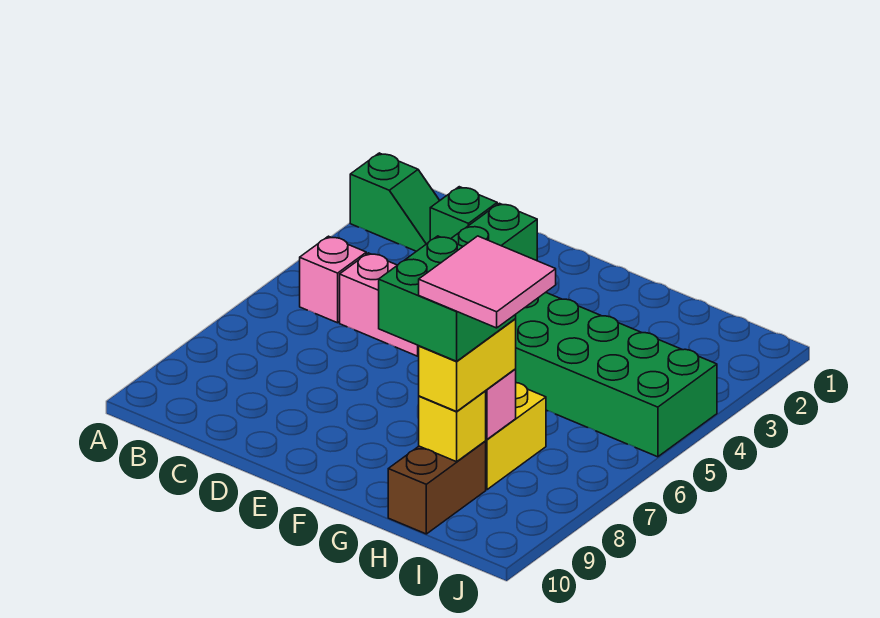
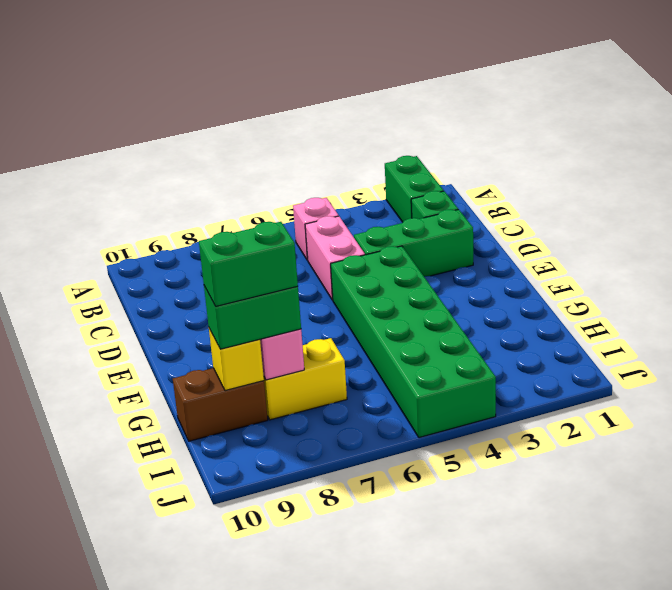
green 1x2 slope [350,153,440,251] -> green 1x2 brick [385,156,444,222]
green 2x2 brick [379,236,516,361] -> green 1x2 brick [199,222,298,306]
yellow 1x2 brick [419,319,516,411] -> green 1x2 brick [204,286,301,349]
pink 2x2 tile [419,236,556,328] -> none

